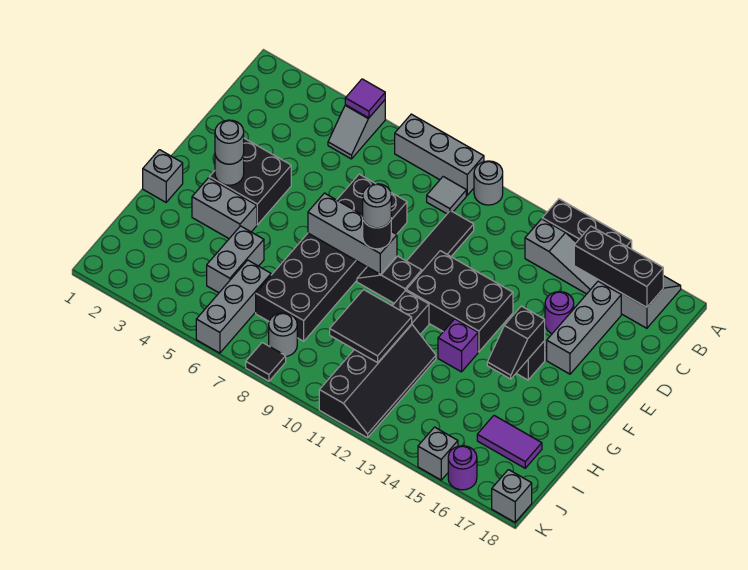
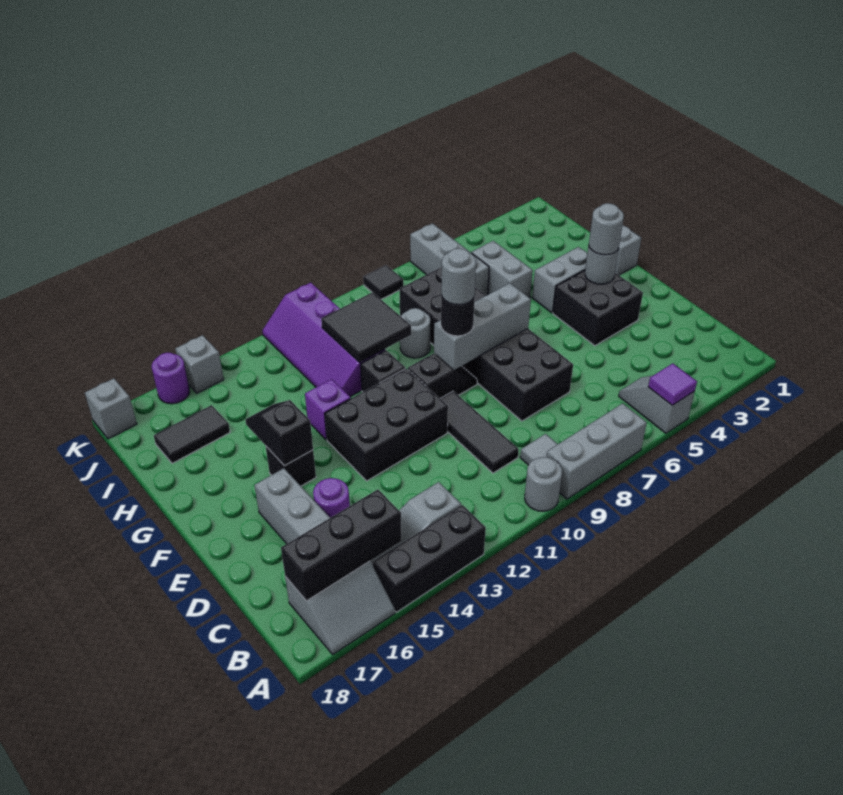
black 2x4 slope [319,324,436,438] -> purple 2x4 slope [262,283,385,396]
purple 1x2 tile [477,416,542,468] -> black 1x2 tile [154,405,230,463]
grey 1x1 round brick [269,313,297,357] -> grey 1x1 round brick moved to [400,308,430,358]

